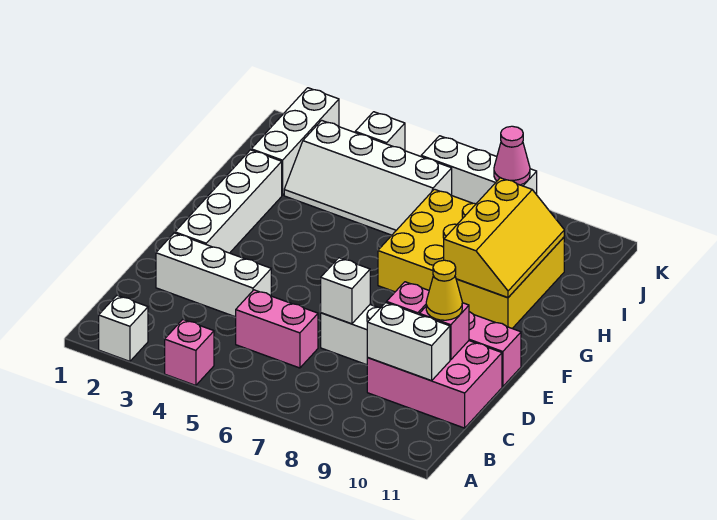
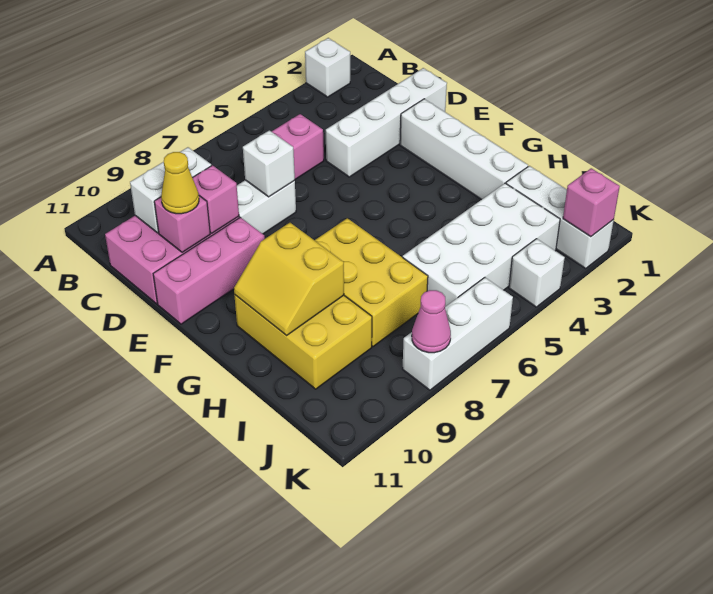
pink 1x1 brick [165,320,214,385] -> pink 1x1 brick moved to [563,168,620,237]
white 1x3 brick [156,233,271,317] -> white 1x4 brick [326,68,447,177]
yellow 2x3 slope [444,178,564,298] -> yellow 2x2 slope [234,223,344,336]
white 2x4 slope [284,120,452,235] -> white 2x4 brick [403,183,560,307]

